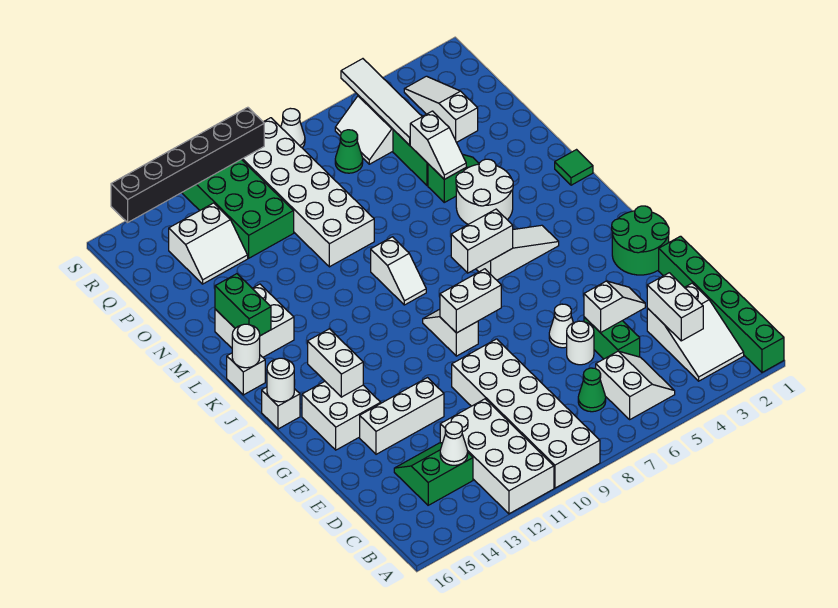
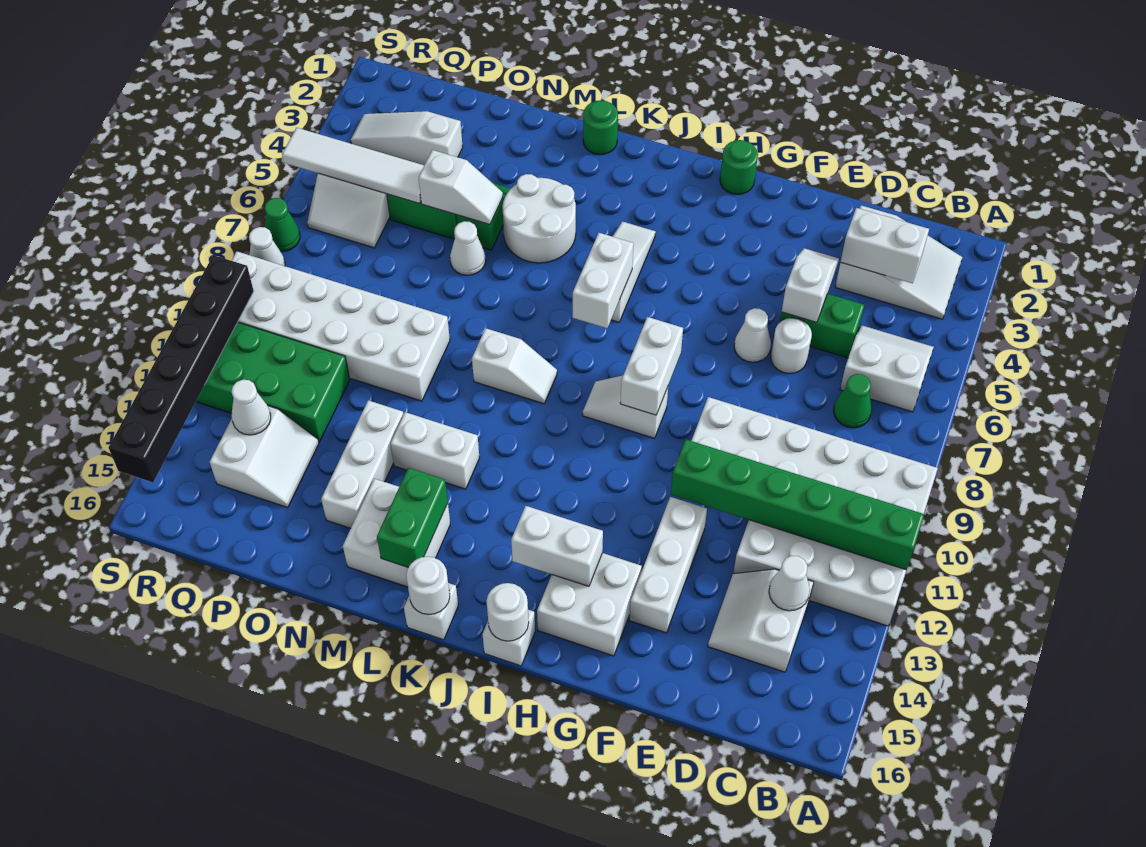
green 1x6 brick [659,236,784,372] -> green 1x6 brick moved to [671,439,924,570]
green 2x2 slope [394,443,473,505] -> white 2x2 slope [708,569,814,672]
green 2x2 round brick [612,206,669,275] -> green 1x1 round brick [720,140,758,194]
green 1x1 tile [555,150,593,185] -> green 1x1 round brick [583,100,618,155]
none -> white 1x2 brick [390,412,479,489]
green 1x2 brick [215,274,271,336] -> green 1x2 brick turned to [377,468,448,567]
none -> white 1x1 cone [450,221,486,275]
none -> white 1x3 brick [321,400,404,528]
green 1x1 cone [335,130,363,173] -> green 1x1 cone moved to [265,198,300,252]
none -> white 1x1 cone [231,380,271,435]

